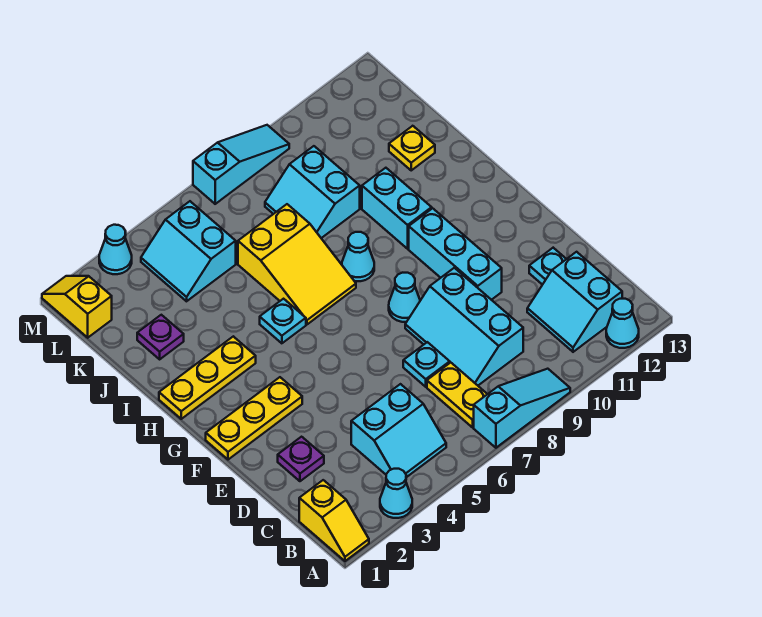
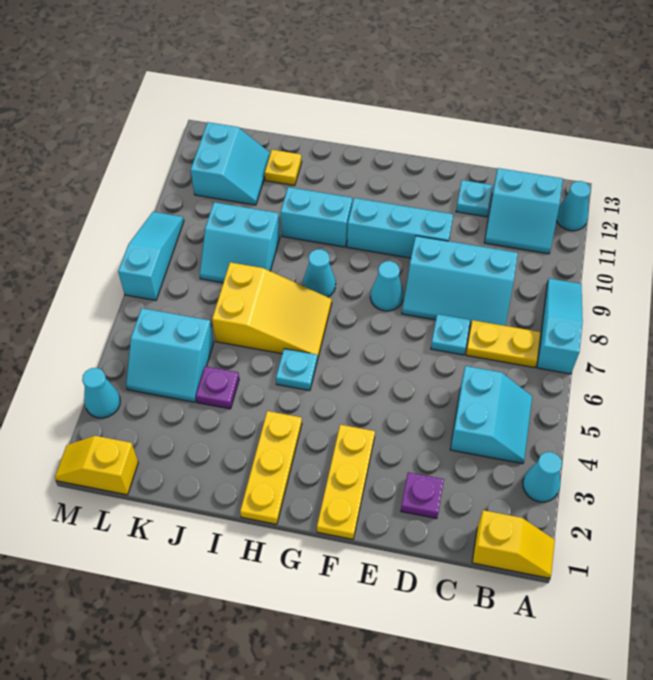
purple 1x1 plate [137,315,184,359] -> purple 1x1 plate moved to [196,366,239,409]
none -> cyan 2x2 slope [191,122,270,205]

